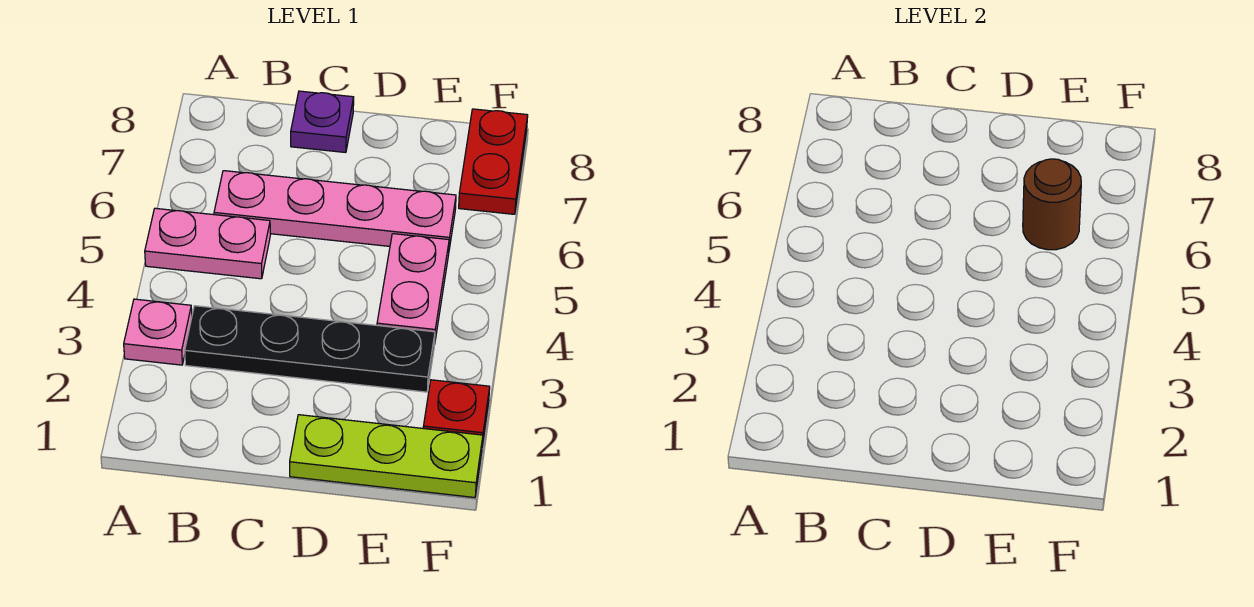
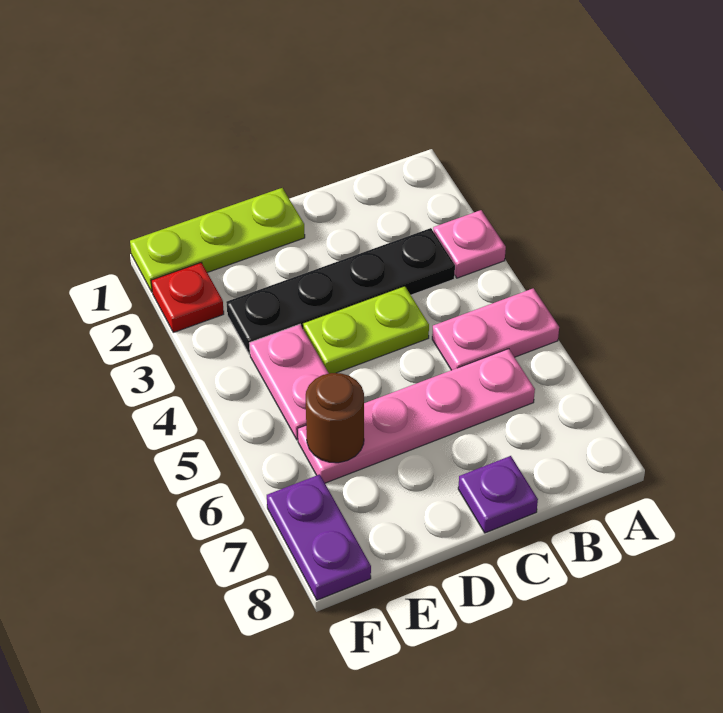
none -> lime 1x2 plate [303,286,429,373]
red 1x2 plate [459,109,528,214] -> purple 1x2 plate [267,474,371,600]

